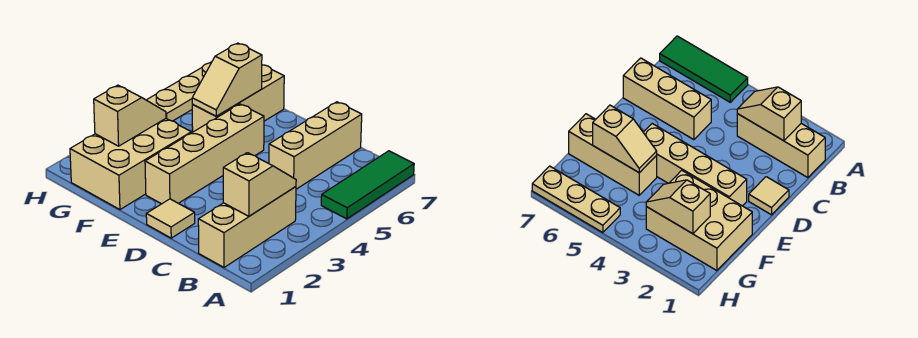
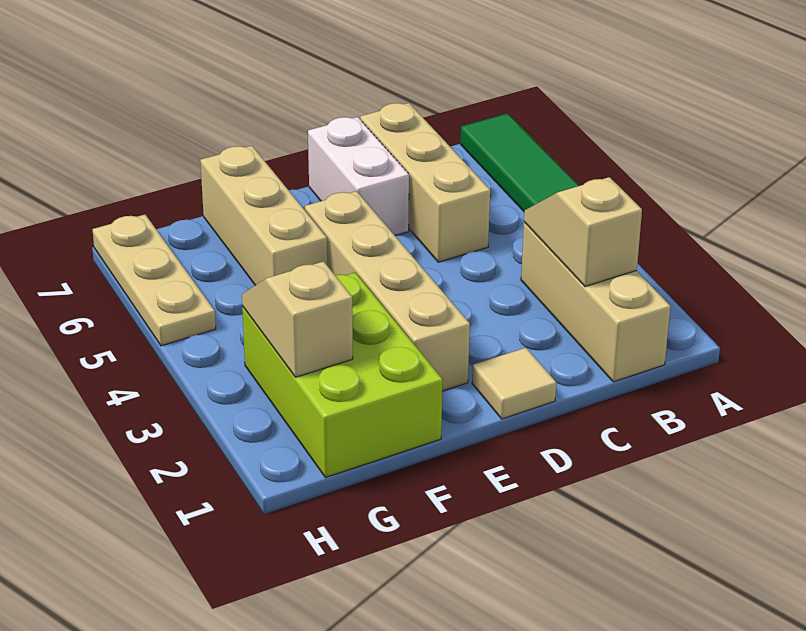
none -> white 1x2 brick [308,117,409,236]
tan 2x3 brick [70,119,191,210] -> lime 2x3 brick [242,272,443,478]
tan 1x2 slope [192,43,262,116] -> none

